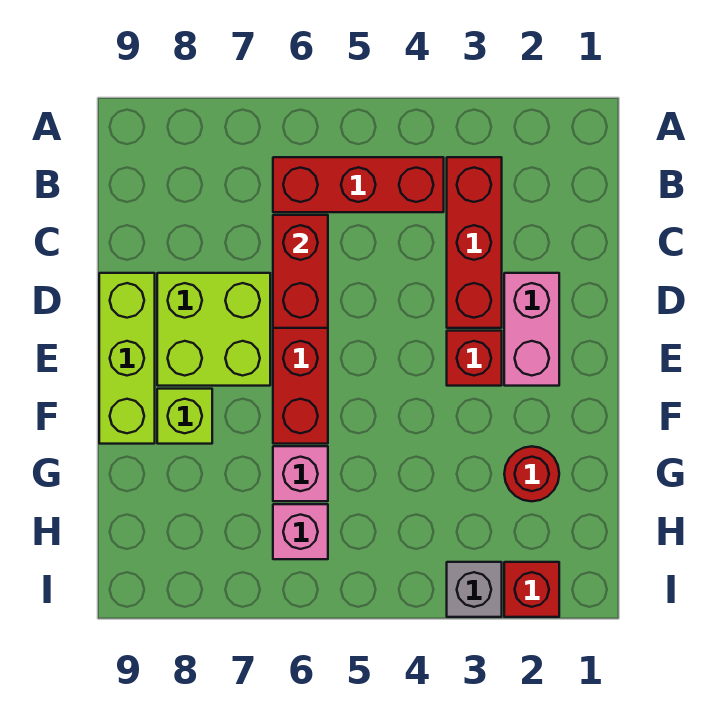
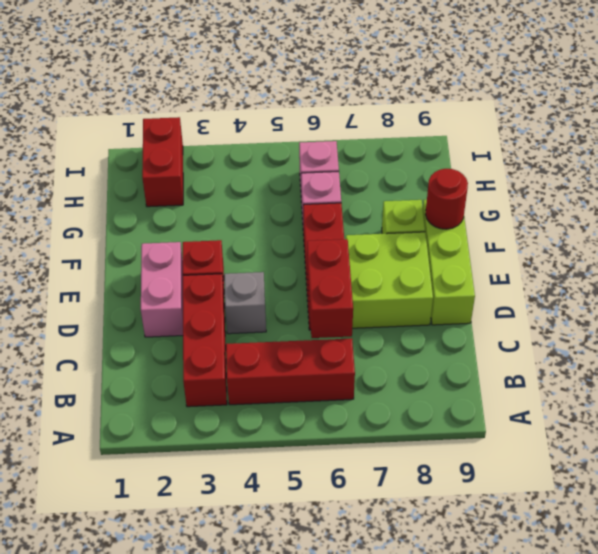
red 1x1 round brick [504,446,559,501] -> red 1x1 round brick moved to [425,169,468,229]
red 1x1 brick [504,562,559,617] -> red 1x2 brick [142,117,183,207]
grey 1x1 brick [447,562,502,617] -> grey 1x1 brick moved to [224,272,266,334]

